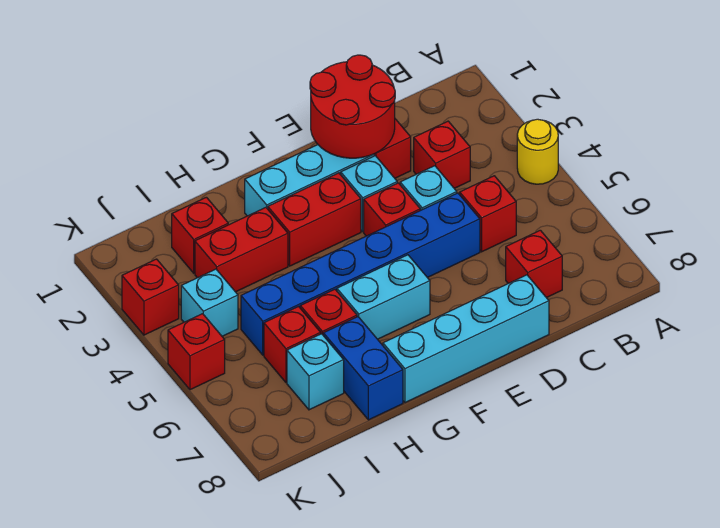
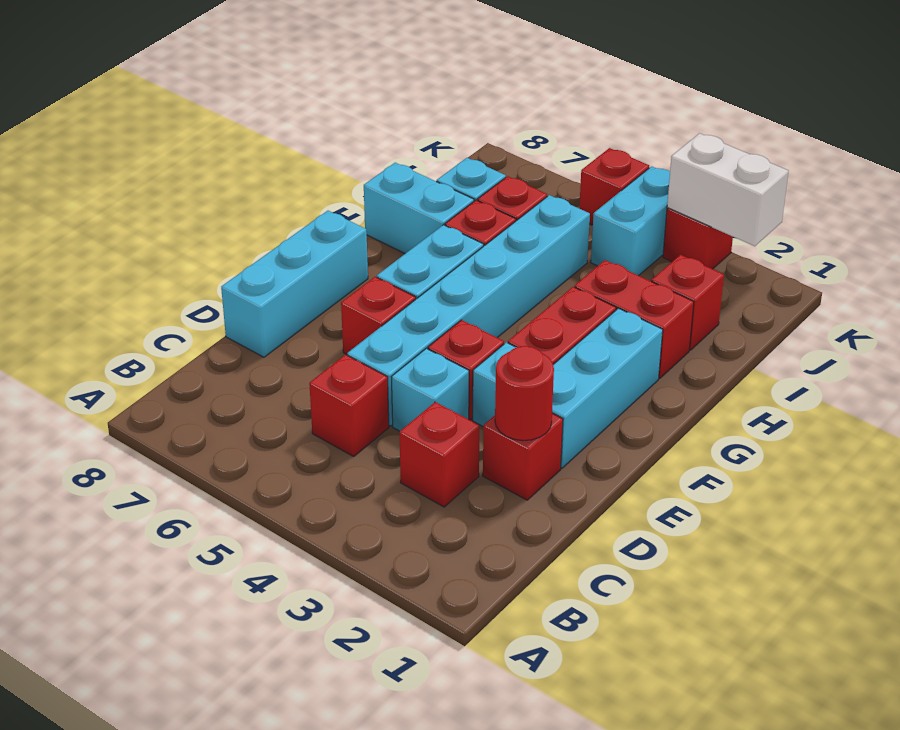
yellow 1x1 round brick [517,119,558,184] -> none
red 1x1 brick [506,230,562,298] -> red 1x1 brick moved to [341,277,416,354]
red 2x2 round brick [310,55,395,158] -> red 1x1 round brick [495,346,554,441]
blue 1x6 brick [241,193,480,355] -> cyan 1x6 brick [347,195,590,426]
cyan 1x4 brick [383,275,549,403] -> cyan 1x3 brick [221,211,368,357]
red 1x2 brick [195,207,288,292] -> red 1x2 brick turned to [575,260,694,378]
blue 1x2 brick [323,317,403,420] -> cyan 1x2 brick [364,163,474,254]
cyan 1x1 brick [181,269,238,336] -> cyan 1x2 brick [591,166,670,276]
none -> white 1x2 brick [667,133,788,246]

